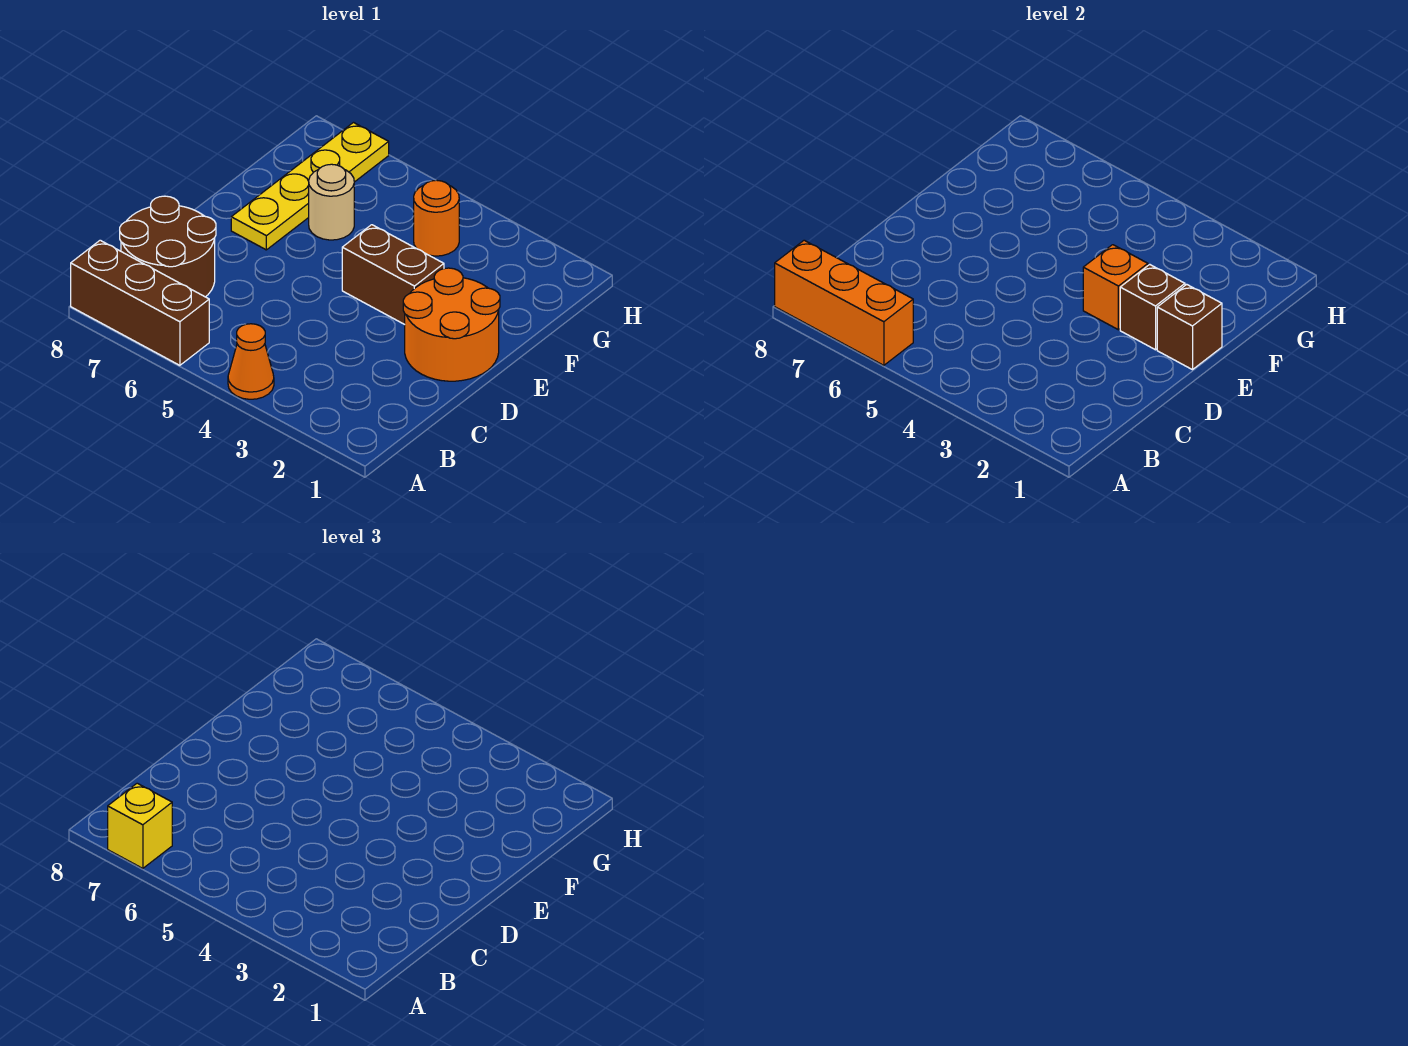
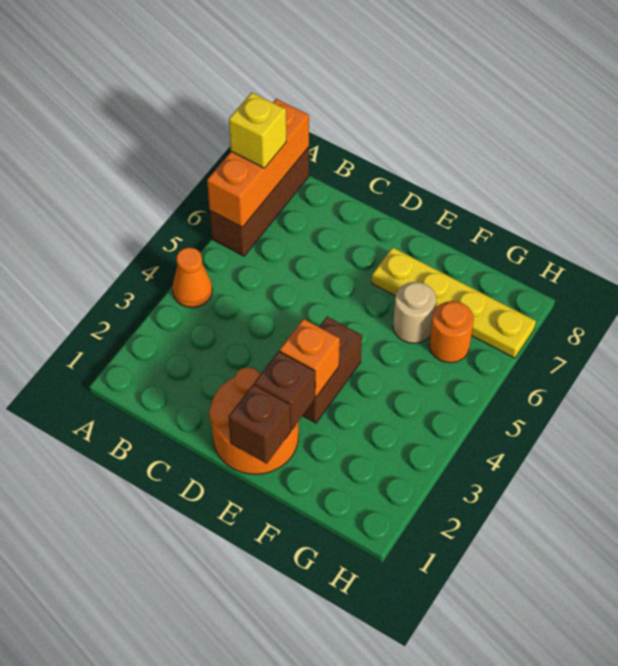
brown 2x2 round brick [120,196,216,297] -> none
orange 1x1 round brick [414,180,459,256] -> orange 1x1 round brick moved to [429,301,474,363]

